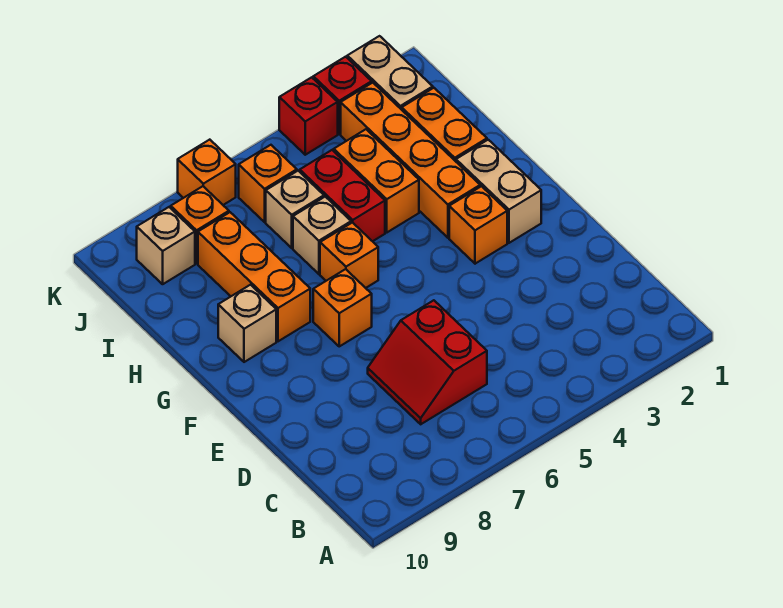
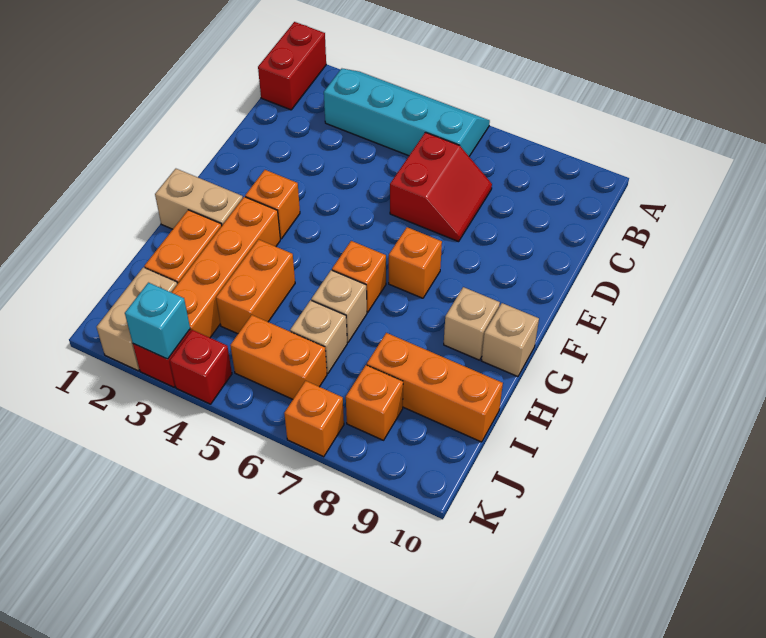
none -> cyan 2x4 slope [324,69,490,156]
tan 1x2 brick [456,140,541,243] -> tan 1x2 brick turned to [155,169,243,229]
orange 1x3 brick [198,212,310,341] -> orange 1x3 brick turned to [367,333,503,442]
red 1x2 brick [300,150,385,241] -> red 1x2 brick moved to [258,22,326,110]
orange 1x1 brick [239,145,297,222] -> orange 1x2 brick [230,315,327,399]
tan 1x1 brick [137,207,195,284] -> tan 1x1 brick moved to [481,303,539,377]
none -> cyan 1x1 brick [125,283,190,359]

